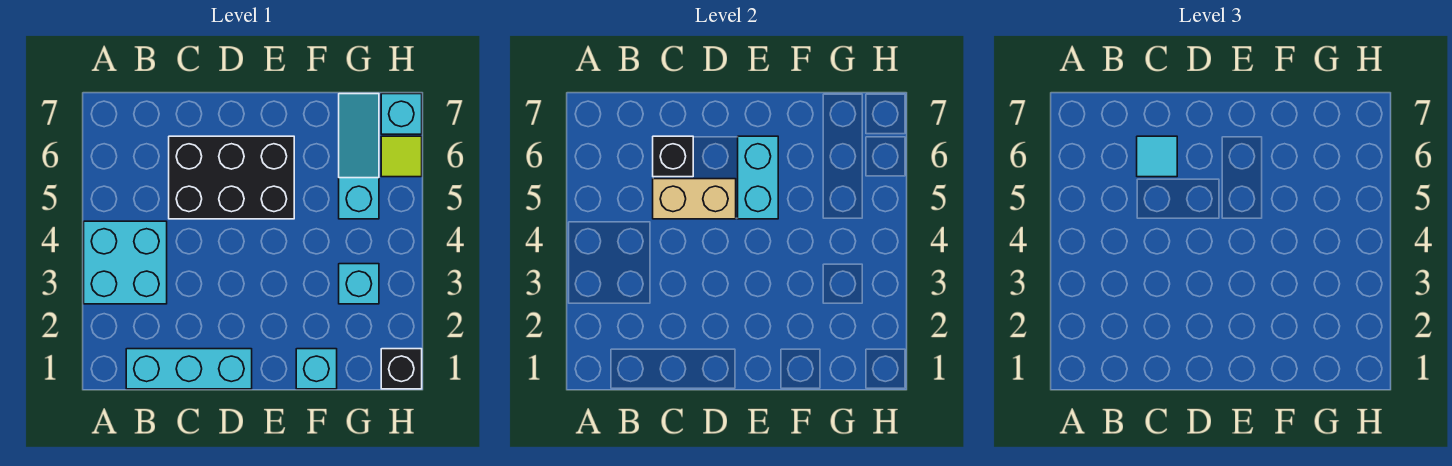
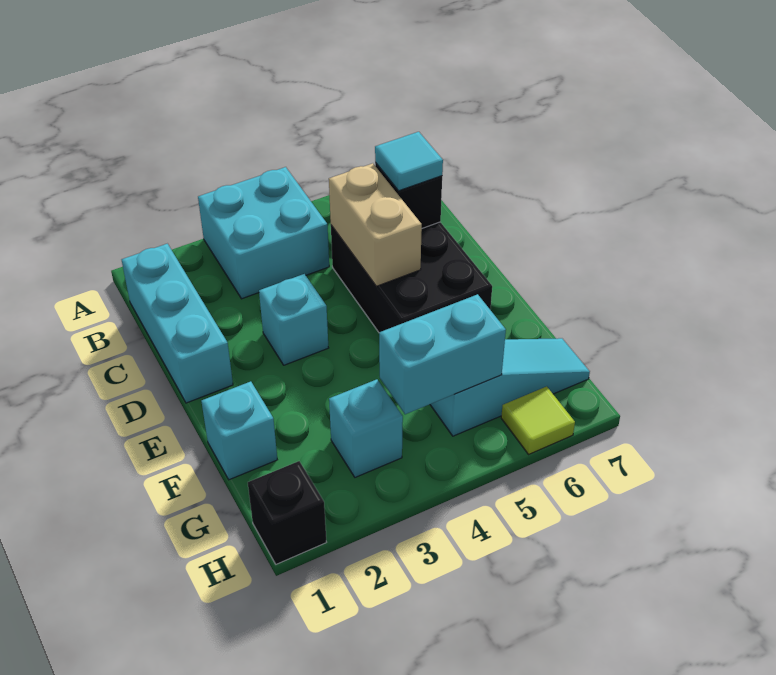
cyan 1x2 brick [738,136,778,219] -> cyan 1x2 brick moved to [379,294,506,414]
cyan 1x1 brick [381,94,422,134] -> cyan 1x1 brick moved to [259,274,328,365]

